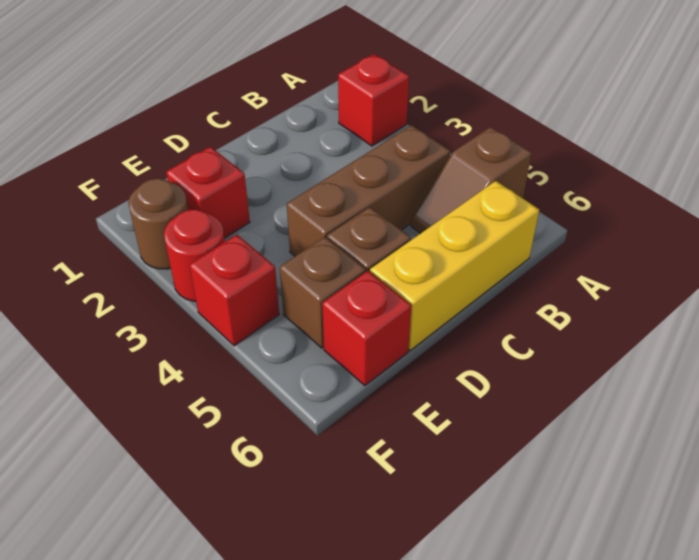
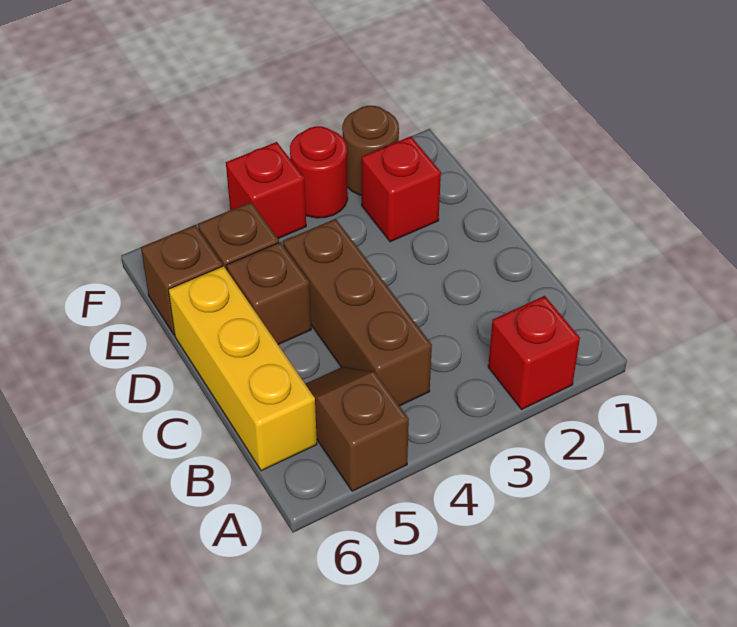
red 1x1 brick [322,271,412,386] -> brown 1x1 brick [141,225,222,335]

